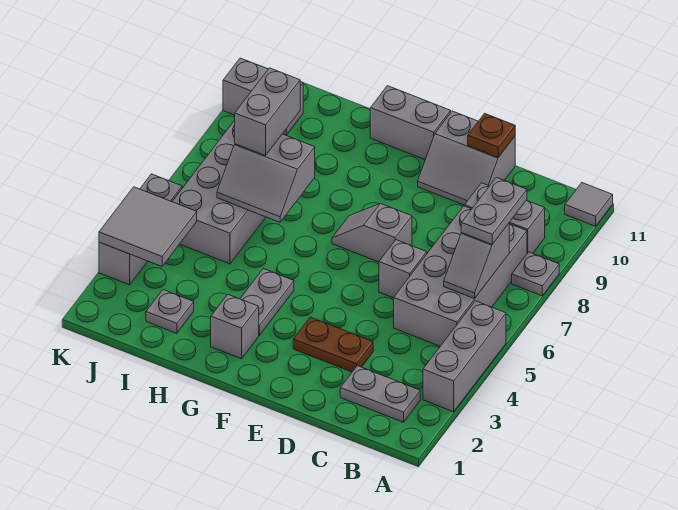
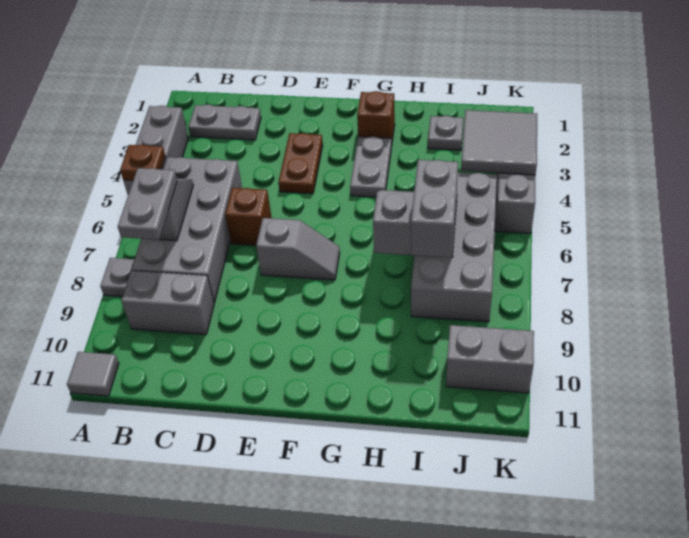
brown 1x2 plate [293,317,373,372] -> brown 1x2 plate turned to [278,133,323,194]
grey 1x1 brick [379,240,427,298] -> brown 1x1 brick [225,188,272,245]
grey 2x2 slope [418,111,515,205] -> none
brown 1x1 plate [468,113,515,157] -> brown 1x1 plate moved to [120,145,166,181]
grey 1x2 brick [370,86,451,159] -> none
grey 1x1 brick [211,294,259,359] -> brown 1x1 brick [357,91,395,147]

